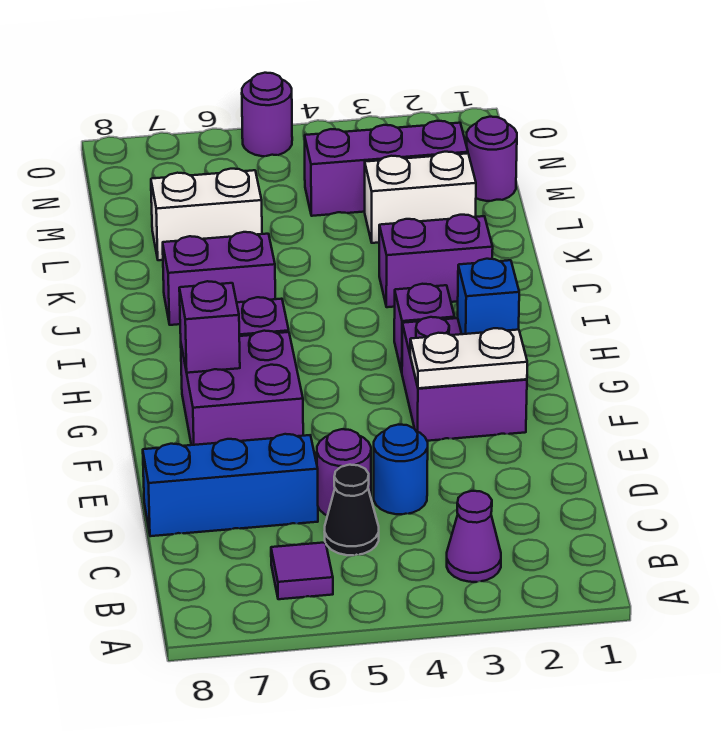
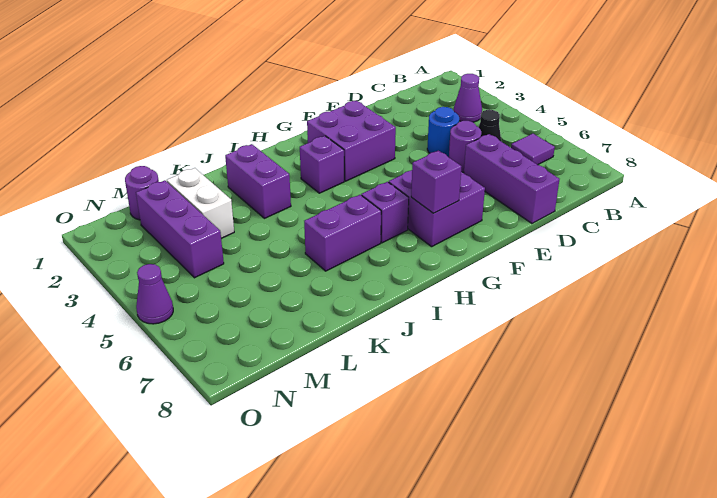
blue 1x3 brick [143,434,318,536] -> purple 1x3 brick [464,134,559,223]
white 1x2 plate [410,328,527,388] -> none
blue 1x1 brick [458,259,519,334] -> none
purple 1x2 brick [163,232,275,325] -> purple 1x2 brick turned to [304,195,381,271]
white 1x2 brick [151,169,262,260] -> none
purple 1x1 round brick [242,73,292,156] -> purple 1x1 cone [136,264,173,324]

